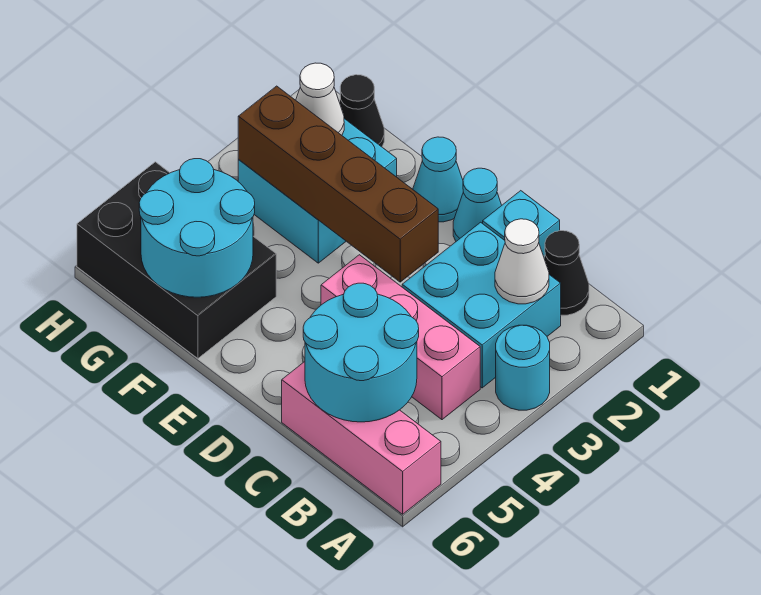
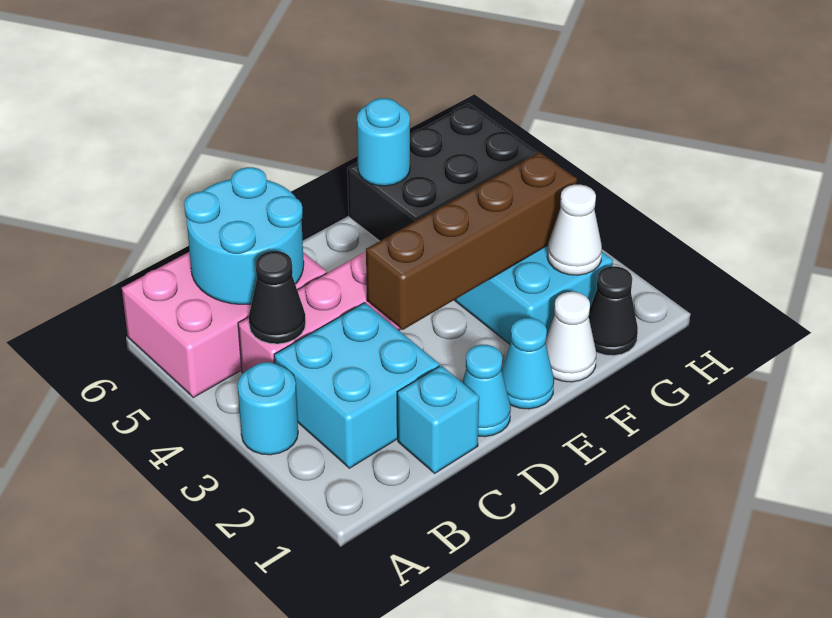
pink 1x3 brick [282,362,441,514] -> pink 2x3 brick [122,251,326,397]
black 1x1 cone [544,231,589,315] -> black 1x1 cone moved to [249,251,306,344]
white 1x1 cone [495,219,549,304] -> white 1x1 cone moved to [546,292,596,382]
cyan 2x2 round brick [139,159,255,297] -> cyan 1x1 round brick [357,98,410,186]

